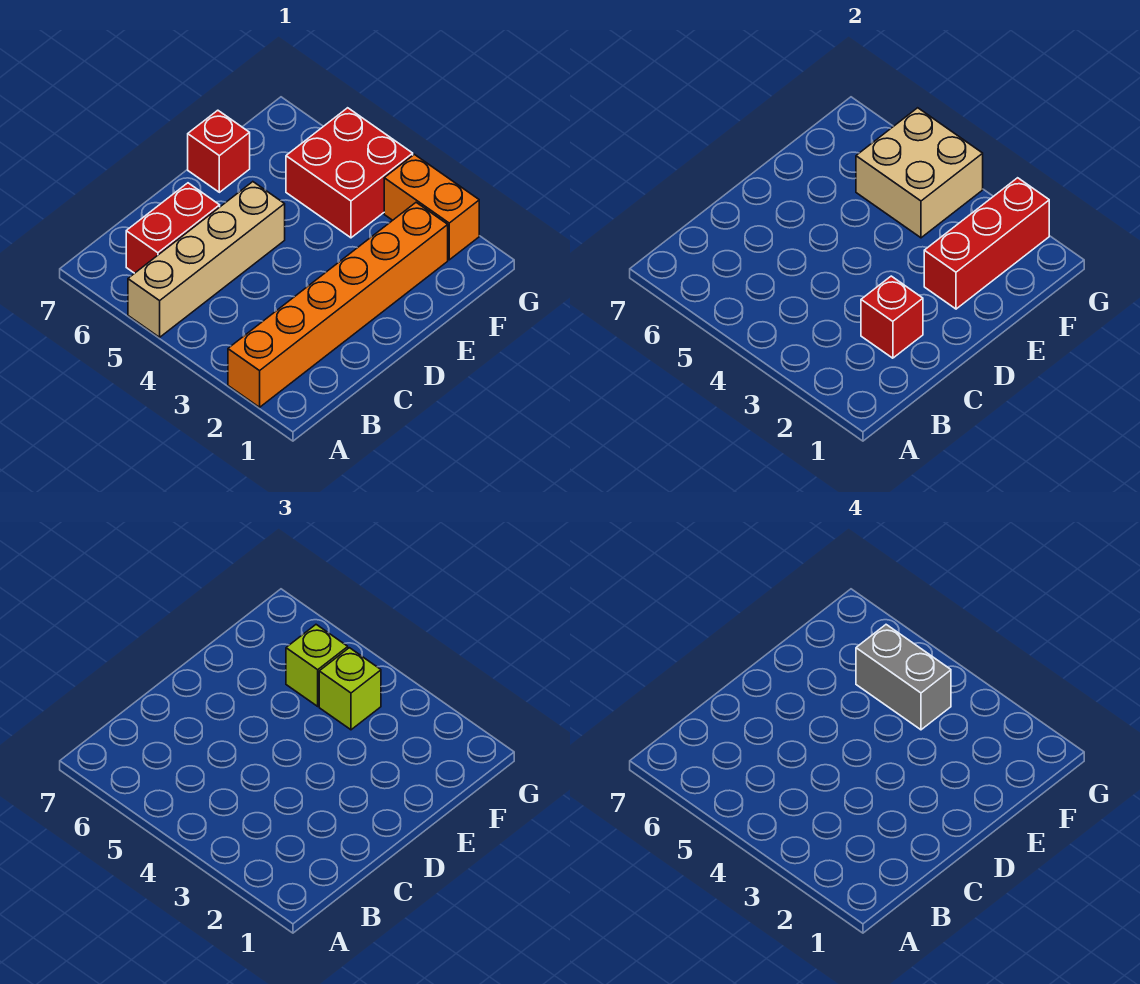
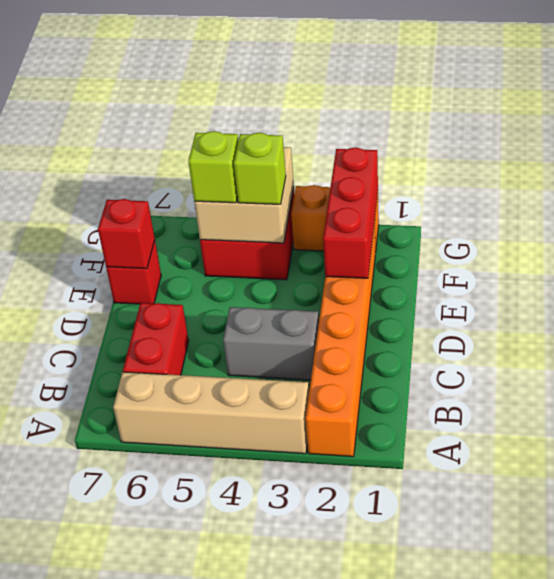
tan 1x4 brick [128,182,285,337] -> tan 1x4 brick turned to [113,372,309,454]
red 1x1 brick [861,276,923,358] -> red 1x1 brick moved to [98,199,155,269]
grey 1x2 brick [856,625,951,730] -> grey 1x2 brick moved to [223,307,319,380]

